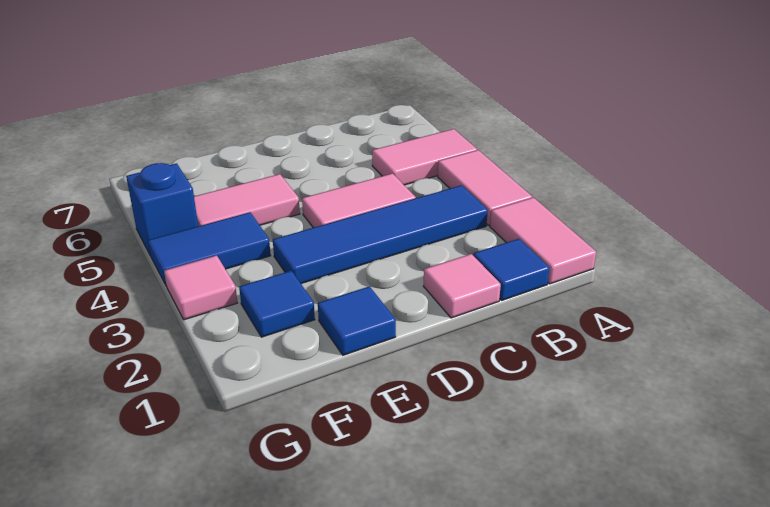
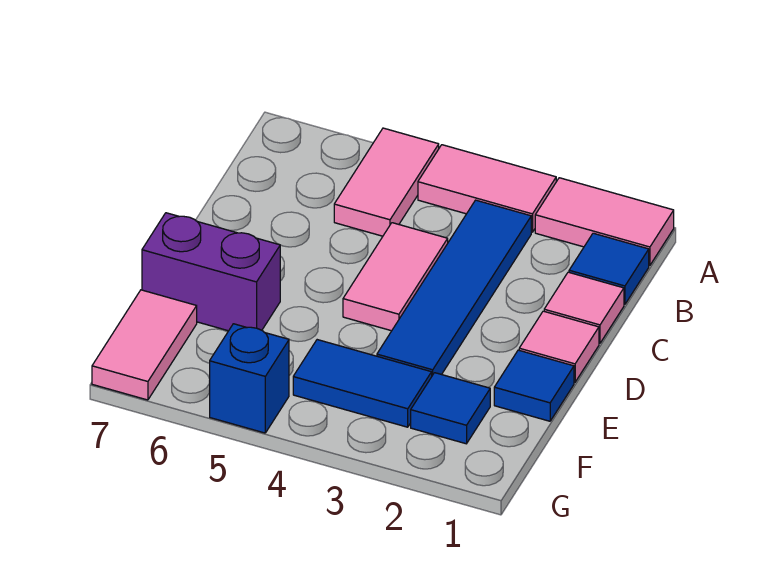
pink 1x2 tile [194,174,300,226] -> pink 1x2 tile moved to [92,290,197,400]
none -> purple 1x2 brick [142,213,280,331]
blue 1x2 tile [148,212,271,286] -> blue 1x2 tile turned to [293,340,432,427]
pink 1x1 tile [164,255,237,320] -> pink 1x1 tile moved to [519,311,599,382]

